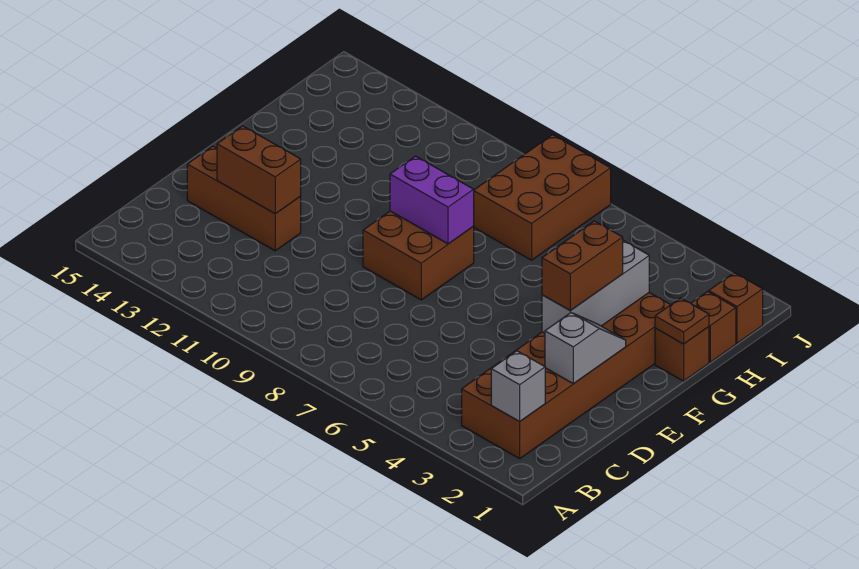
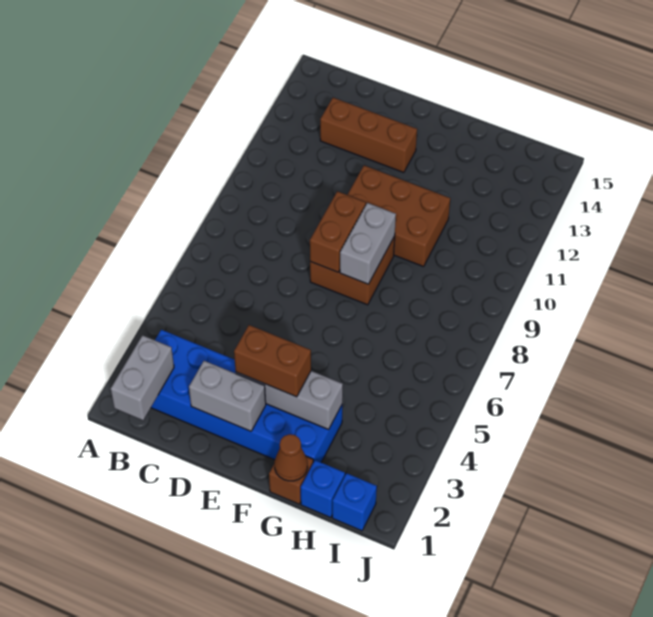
brown 2x6 brick [462,293,670,459] -> blue 2x6 brick [151,330,342,462]
grey 1x1 brick [491,351,545,422] -> grey 1x2 brick [111,335,174,420]
grey 1x2 slope [545,313,626,383] -> grey 1x2 brick [189,361,266,431]
brown 1x3 brick [187,146,301,251] -> brown 1x3 brick turned to [320,98,417,173]
brown 1x2 brick [217,126,301,214] -> brown 1x2 brick moved to [310,191,366,272]
purple 1x2 brick [390,156,474,244] -> grey 1x2 brick [340,203,396,284]
brown 1x1 plate [655,298,709,344] -> brown 1x1 cone [274,434,308,481]
brown 1x1 brick [691,292,736,362] -> blue 1x1 brick [301,460,345,517]
brown 2x3 brick [473,135,611,260] -> brown 2x3 brick moved to [347,165,450,267]
brown 1x1 brick [709,273,763,343] -> blue 1x1 brick [332,473,377,531]

